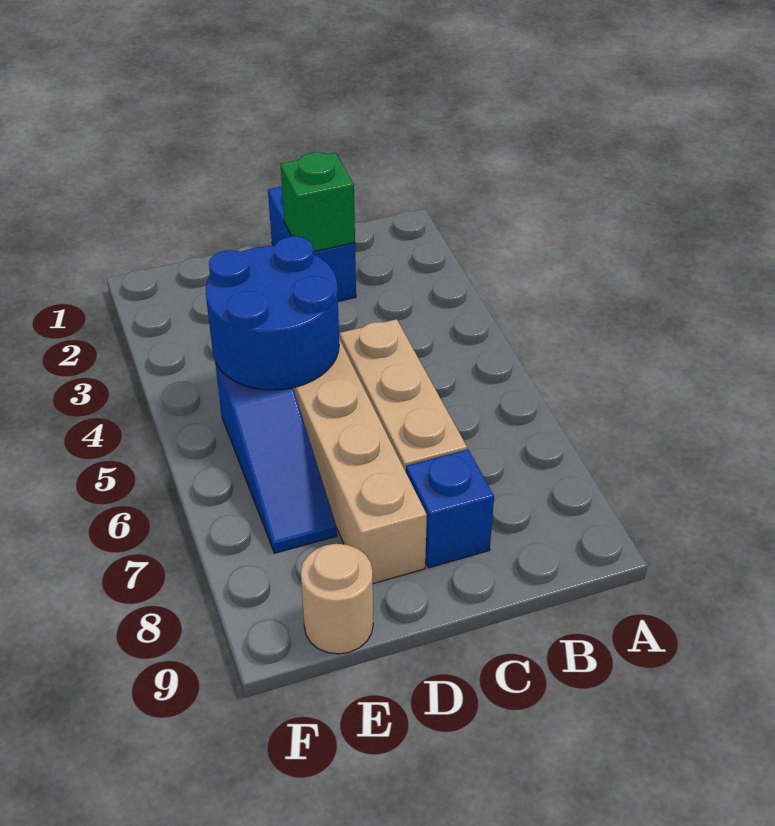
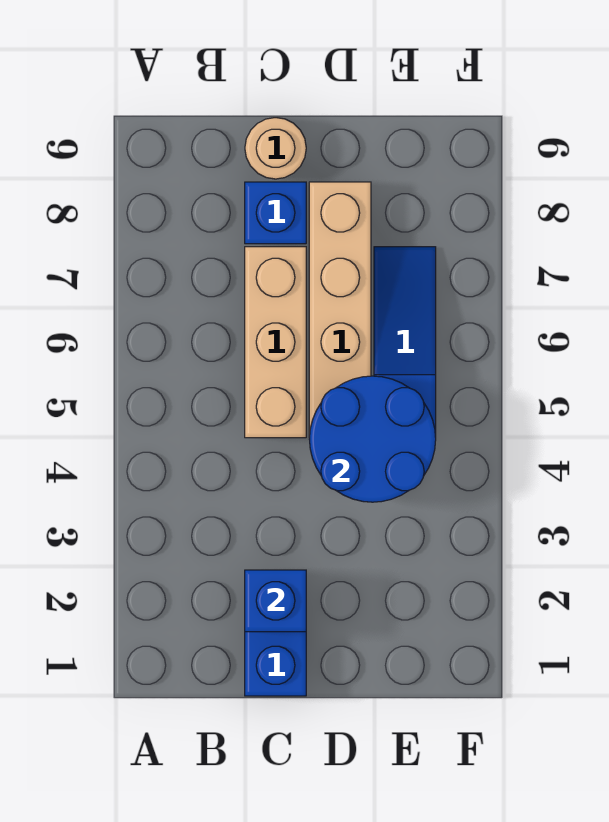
green 1x1 brick [280,152,355,252] -> blue 1x1 brick [245,570,306,632]
tan 1x1 round brick [301,544,373,654] -> tan 1x1 round brick moved to [245,118,306,179]

